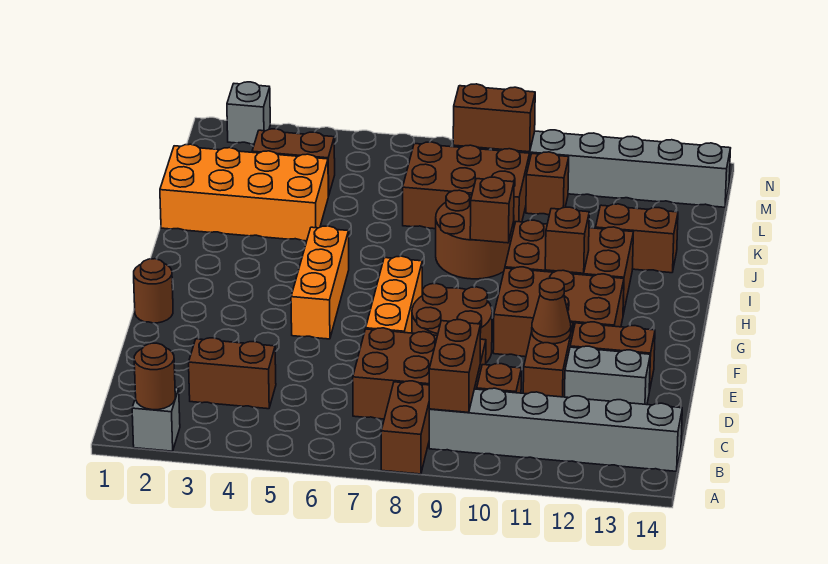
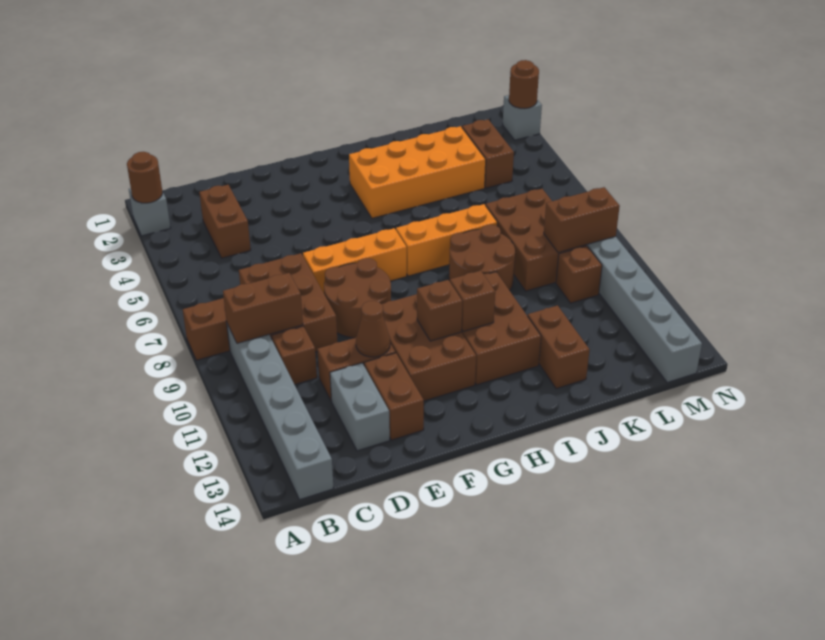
brown 1x1 round brick [134,259,173,323] -> brown 1x1 round brick moved to [509,60,539,109]
orange 1x3 brick [291,226,349,339] -> orange 1x3 brick moved to [396,204,497,276]
brown 1x1 brick [470,177,514,243] -> brown 1x1 brick moved to [417,280,462,341]
orange 2x4 brick [160,144,328,241] -> orange 2x4 brick turned to [349,126,486,218]
brown 1x2 brick [453,84,535,152] -> brown 1x2 brick turned to [544,187,620,253]

